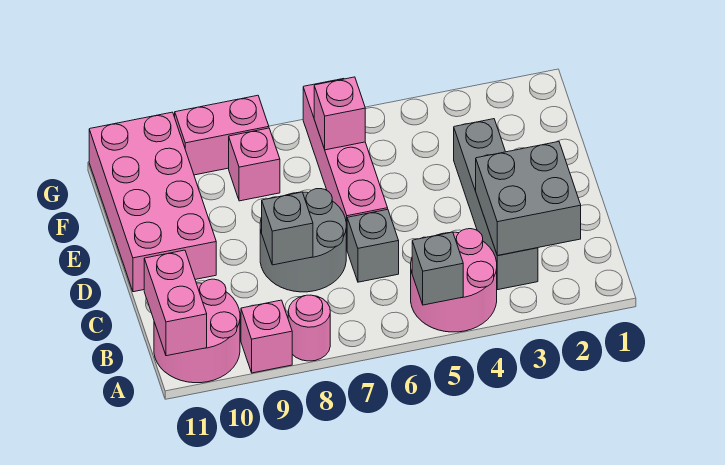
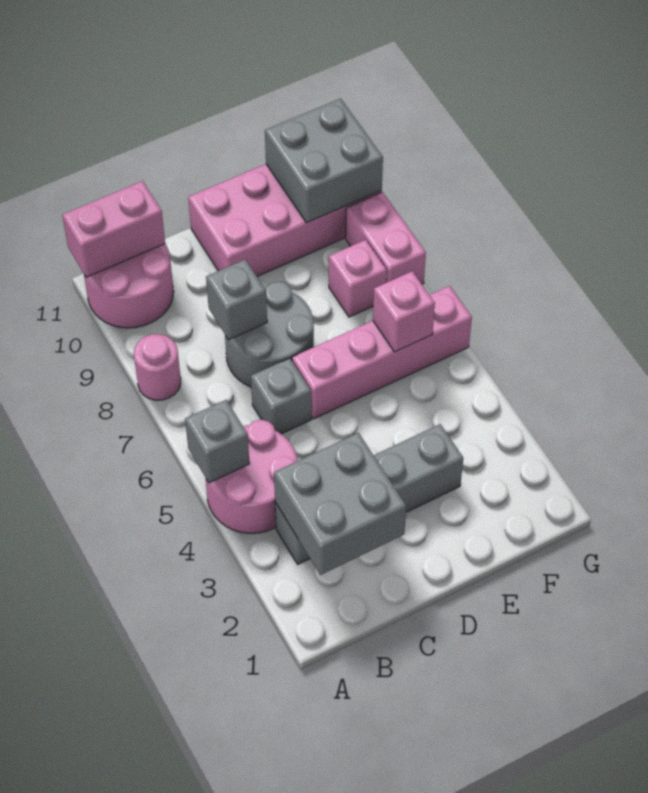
pink 1x1 brick [241,300,292,373] -> none
none -> grey 2x2 brick [265,98,383,223]

